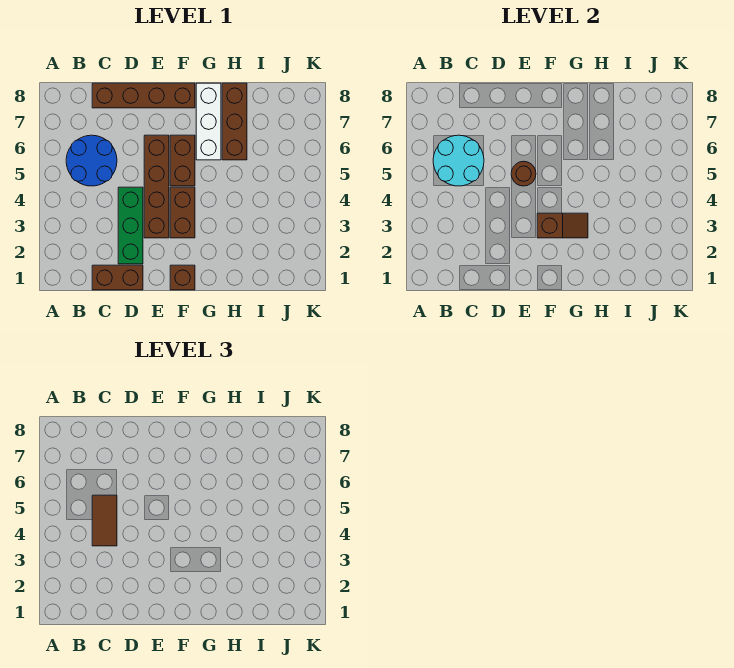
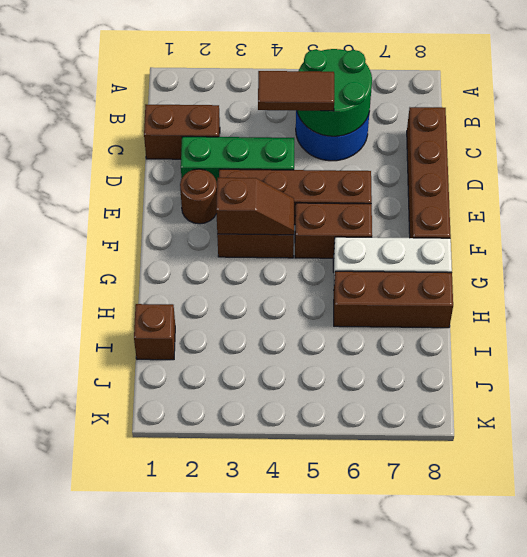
cyan 2x2 round brick [433,135,484,186] -> green 2x2 round brick [297,49,372,136]
brown 1x2 brick [92,265,143,290] -> brown 1x2 brick turned to [144,104,220,159]
brown 1x1 round brick [511,161,536,186] -> brown 1x1 round brick moved to [180,169,217,224]
brown 1x1 brick [170,265,195,290] -> brown 1x1 brick moved to [134,304,175,360]
brown 1x2 slope [537,213,588,238] -> brown 1x2 slope turned to [216,178,294,235]

